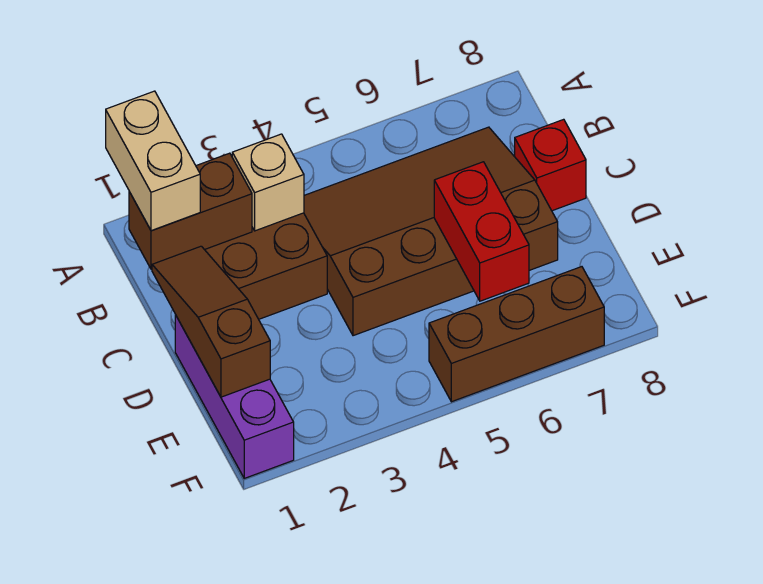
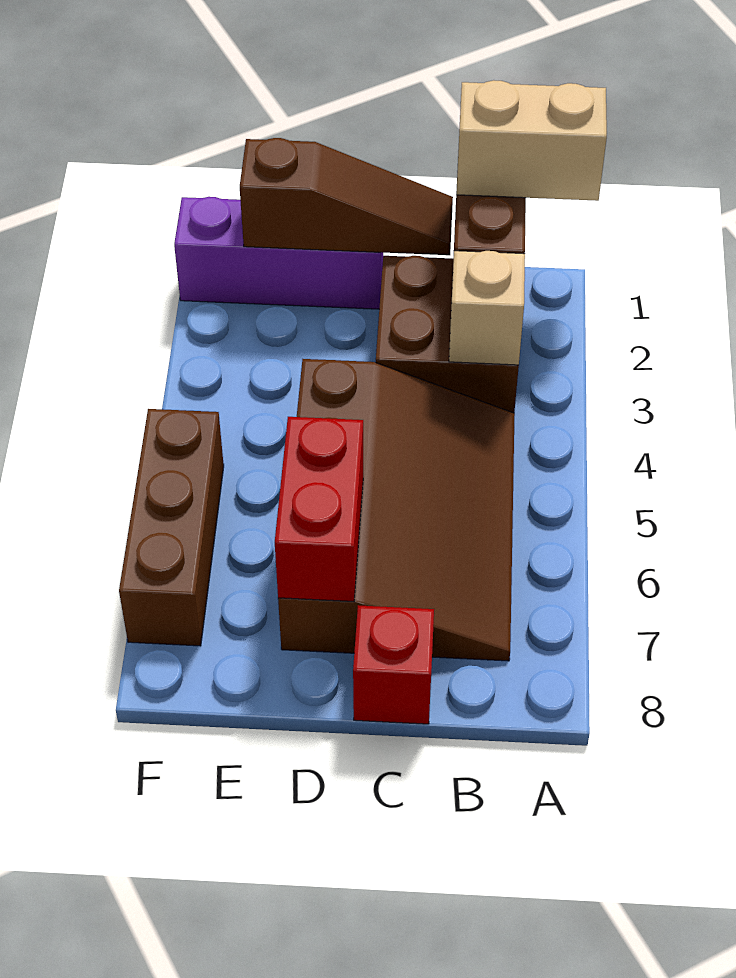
red 1x2 brick [434,162,529,301] -> red 1x2 brick turned to [275,417,363,601]

